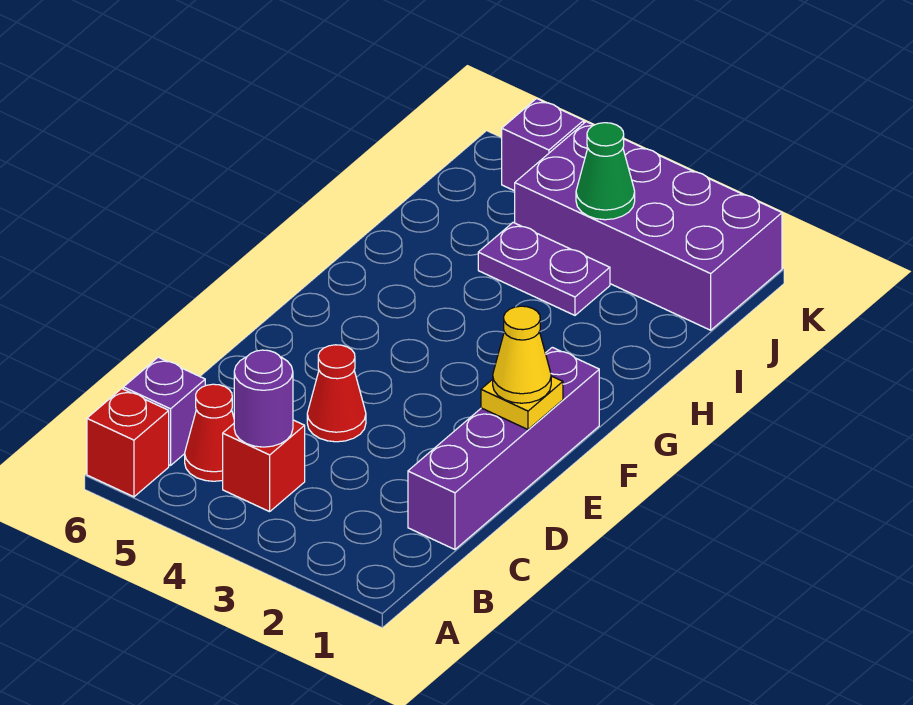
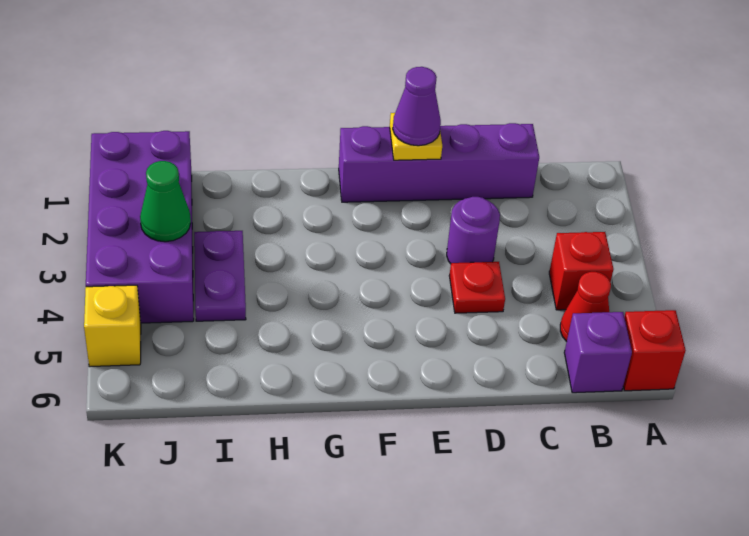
purple 1x1 round brick [234,350,293,447] -> purple 1x1 round brick moved to [447,197,500,264]
red 1x1 cone [307,345,366,442] -> red 1x1 plate [449,262,505,313]
yellow 1x1 cone [493,306,551,403] -> purple 1x1 cone [393,67,441,146]
purple 1x1 brick [502,99,584,191] -> yellow 1x1 brick [84,285,141,367]

